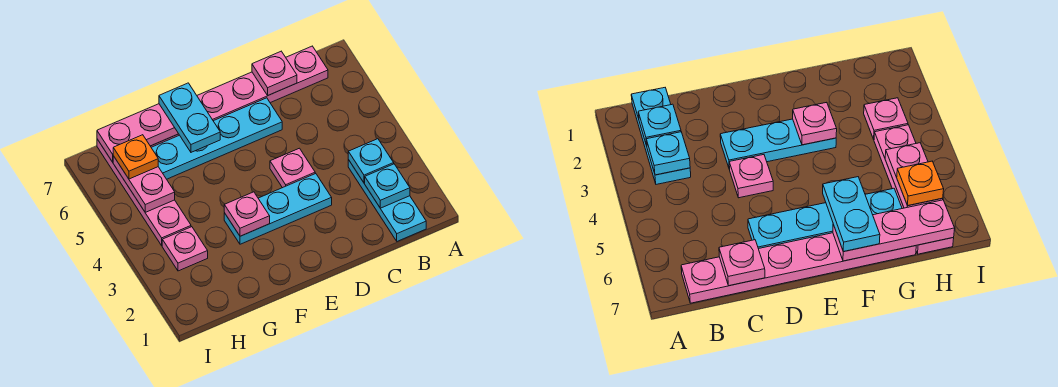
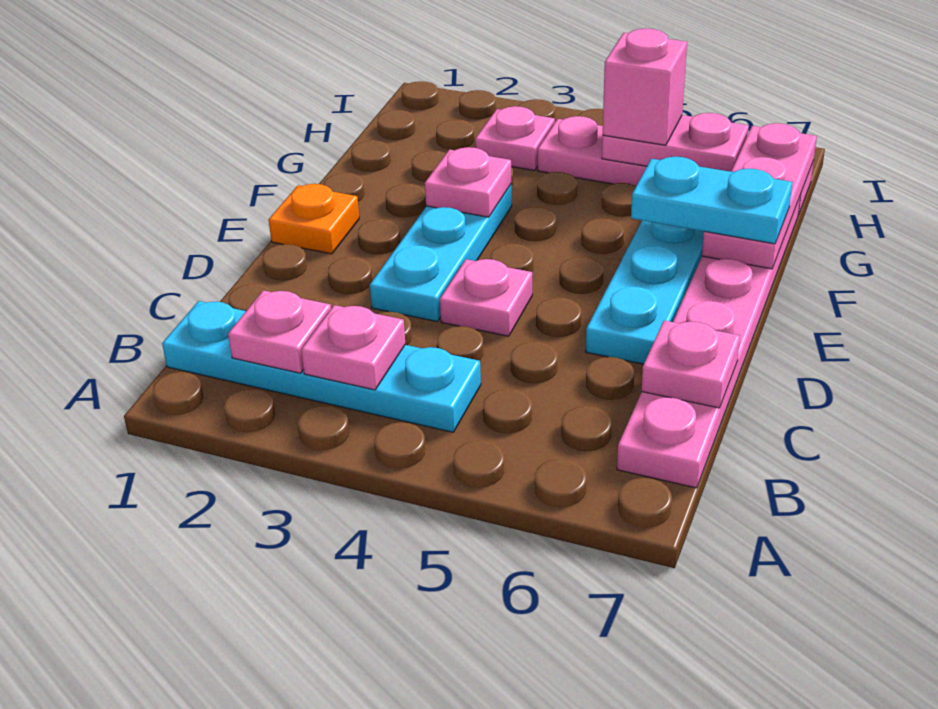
cyan 1x3 plate [348,160,426,241] -> cyan 1x4 plate [162,301,481,432]
cyan 1x1 plate [365,164,410,208] -> pink 1x1 plate [228,290,331,373]
cyan 1x1 plate [348,139,394,183] -> pink 1x1 plate [301,305,405,390]
none -> pink 1x1 brick [603,28,687,145]
orange 1x1 plate [113,135,158,179] -> orange 1x1 plate moved to [269,184,359,254]

